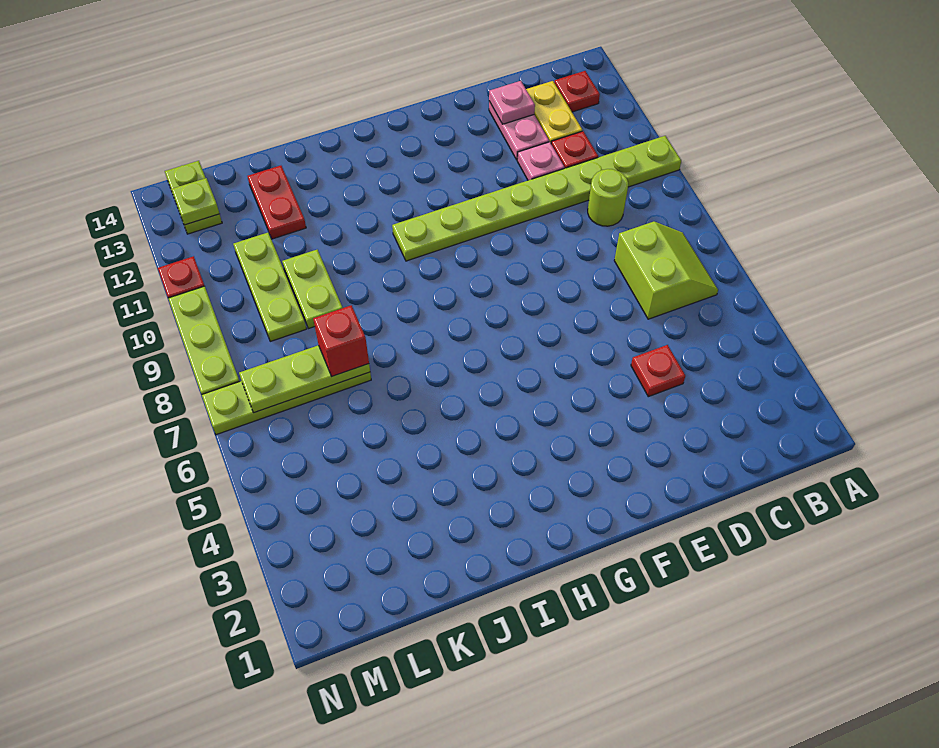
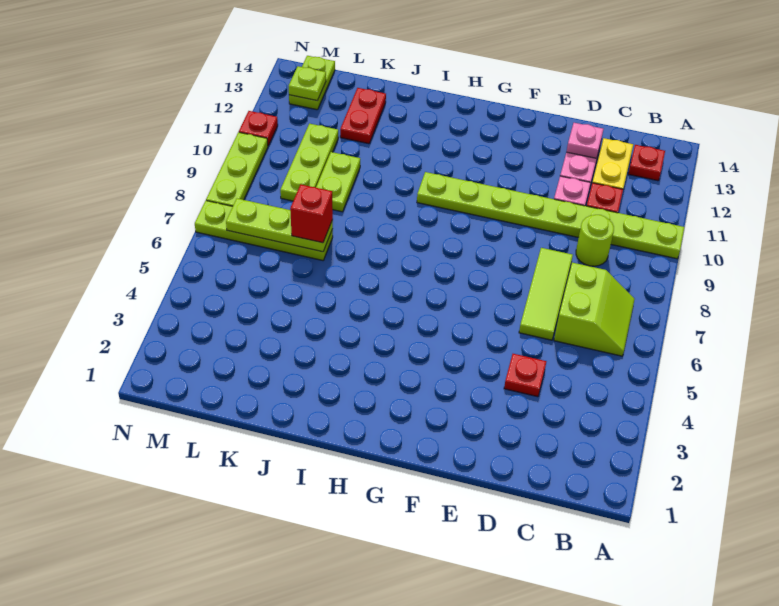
none -> lime 1x3 tile [519,248,573,340]

